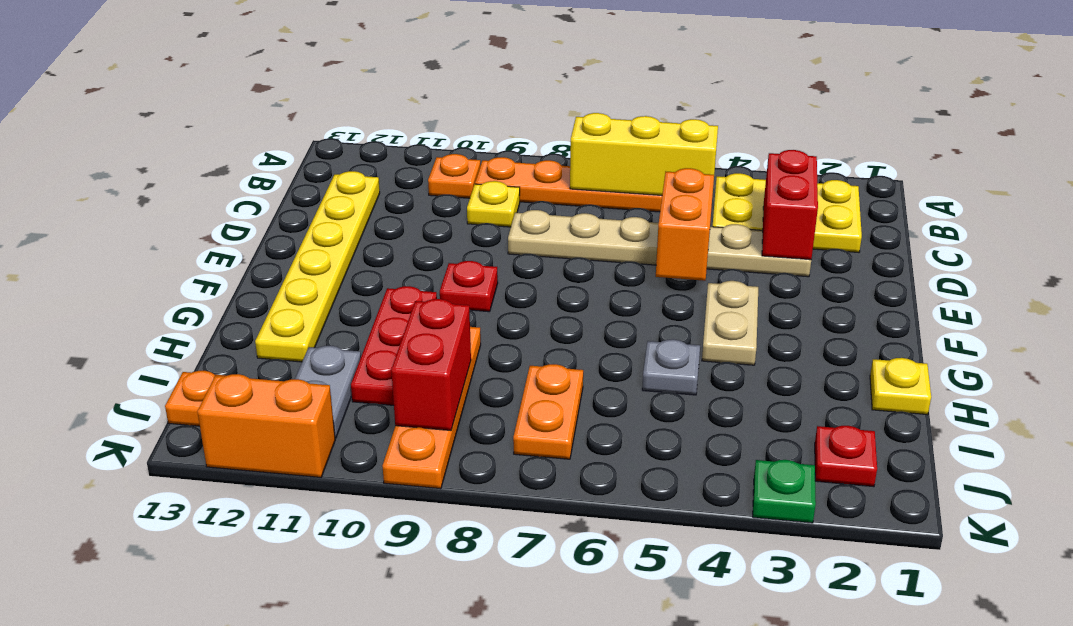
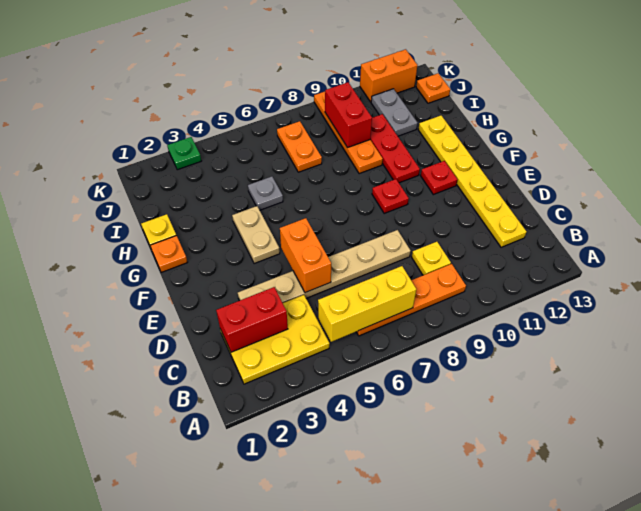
orange 1x1 plate [428,154,480,198] -> orange 1x1 plate moved to [150,236,188,273]
red 1x2 brick [762,150,818,260] -> red 1x2 brick turned to [216,287,288,352]
red 1x1 plate [815,426,877,487] -> red 1x1 plate moved to [421,161,458,195]

